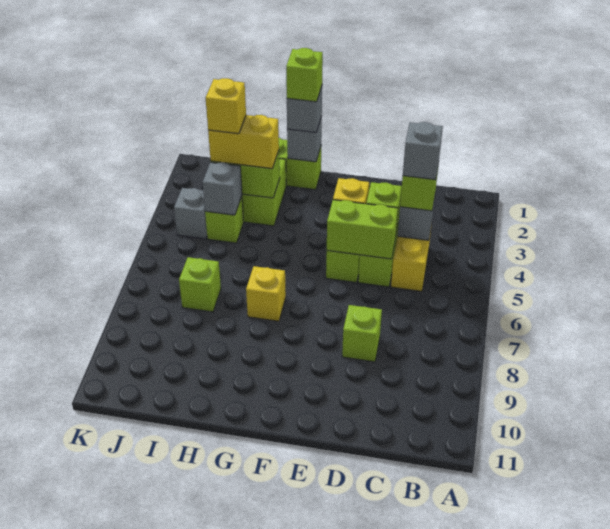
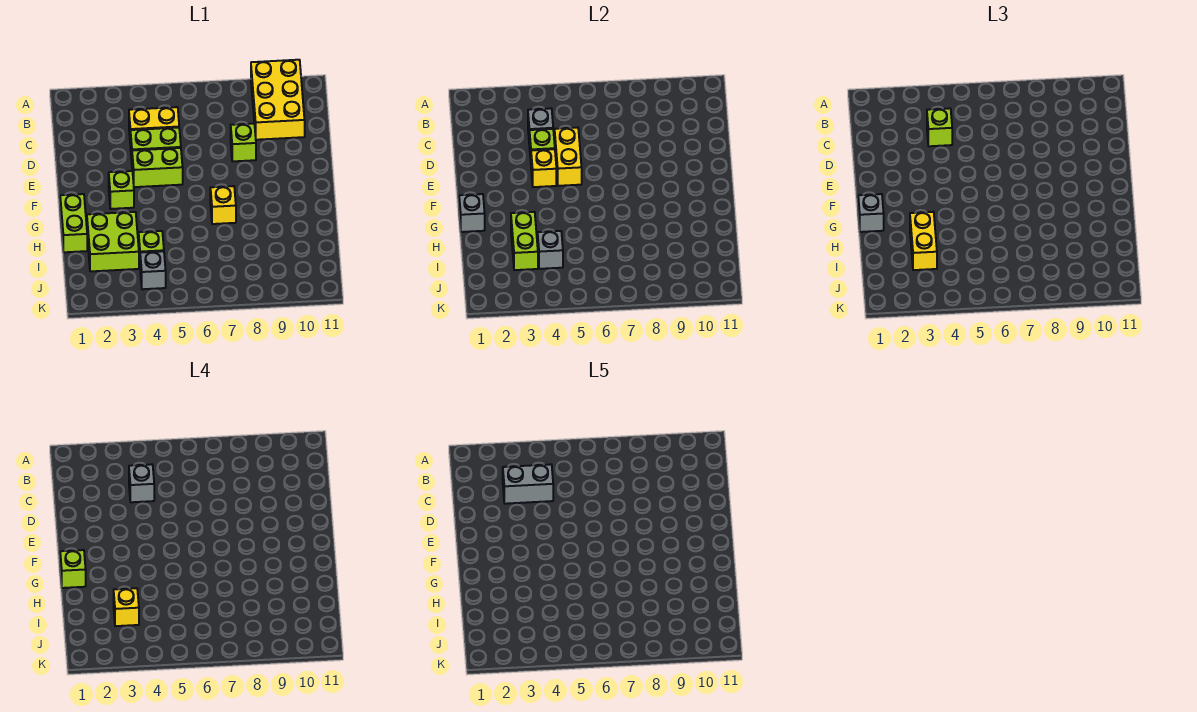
none -> yellow 2x3 brick [251,60,305,140]
none -> grey 1x2 brick [503,464,553,504]
lime 1x2 brick [327,200,398,259] -> yellow 1x2 brick [555,128,582,186]
lime 1x1 brick [179,257,221,312] -> lime 1x1 brick moved to [109,171,134,209]

